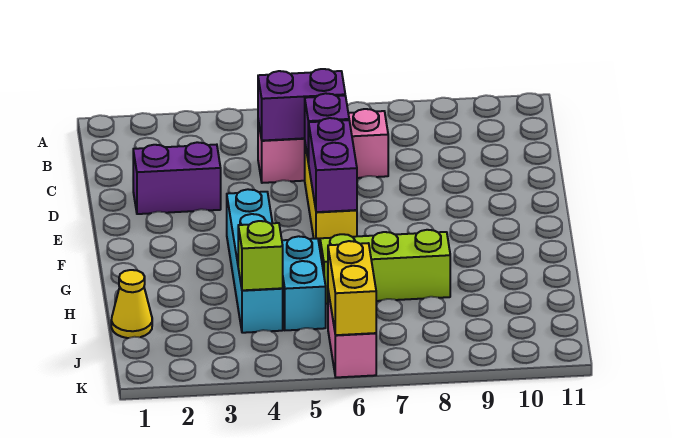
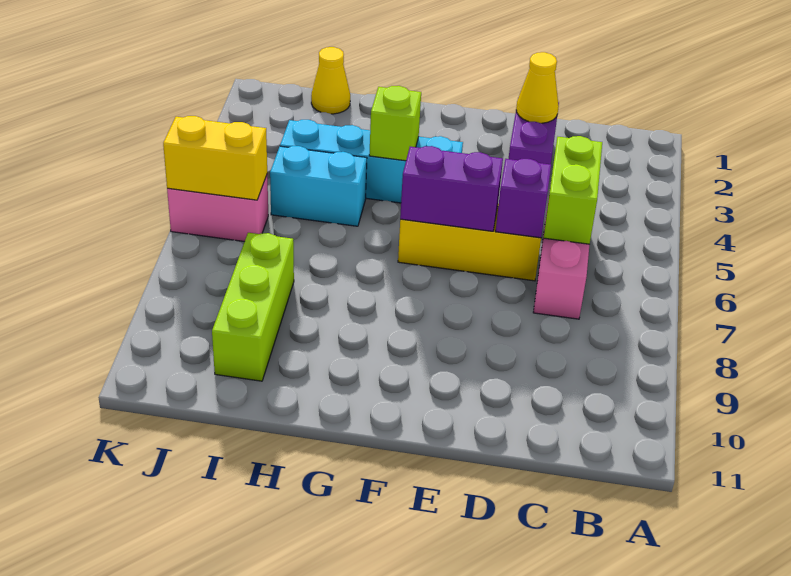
purple 1x2 brick [258,69,345,141] -> lime 1x2 brick [544,136,602,244]
none -> yellow 1x1 cone [516,52,559,123]
lime 1x3 brick [320,230,450,304] -> lime 1x3 brick moved to [212,233,294,381]
lime 1x1 brick [238,221,283,290] -> lime 1x1 brick moved to [369,86,421,161]

